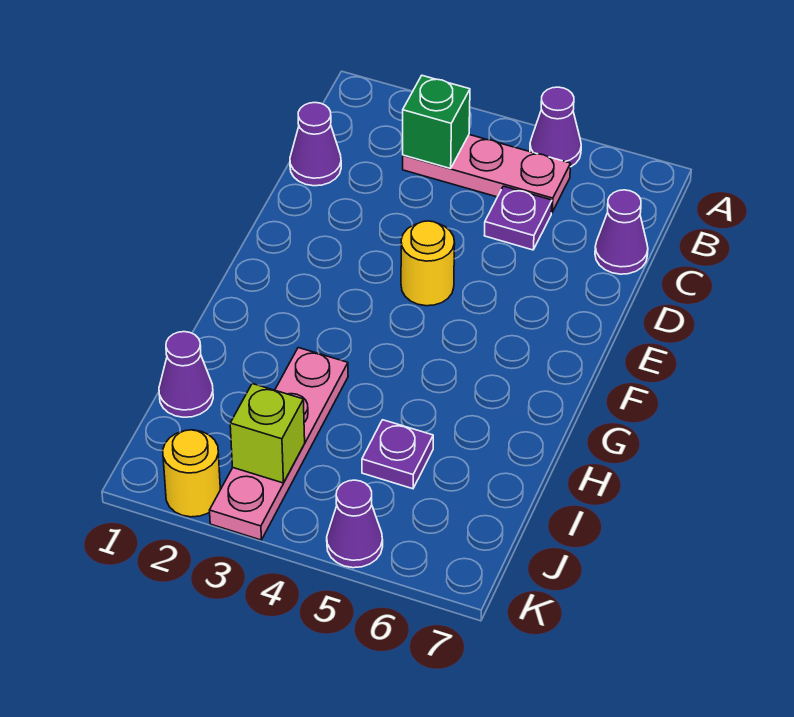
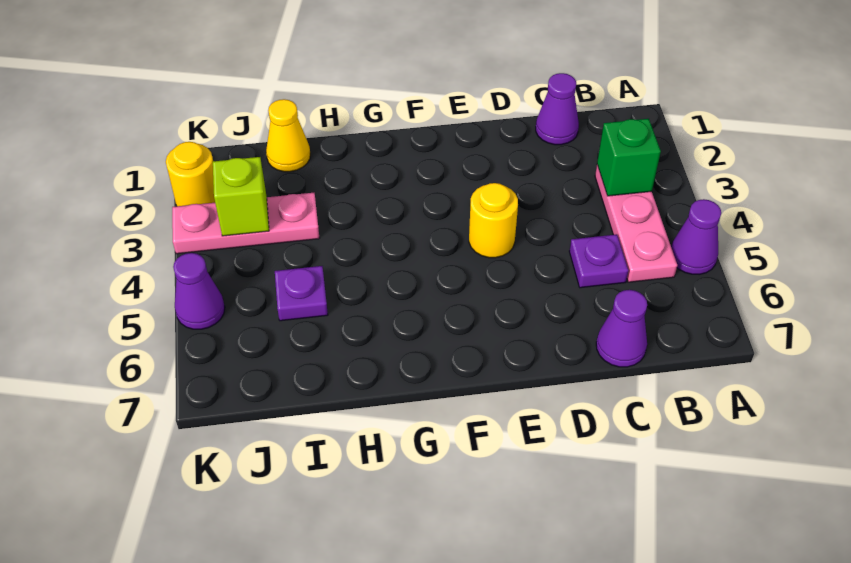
pink 1x4 plate [210,348,348,540] -> pink 1x3 plate [172,193,319,254]
purple 1x1 cone [159,332,213,417] -> yellow 1x1 cone [266,99,310,172]

